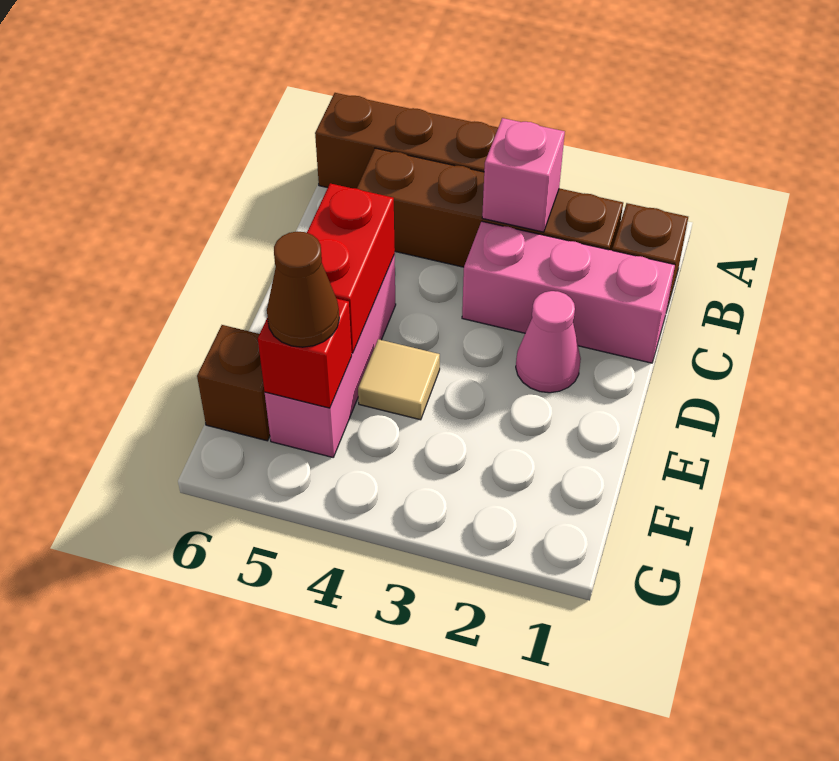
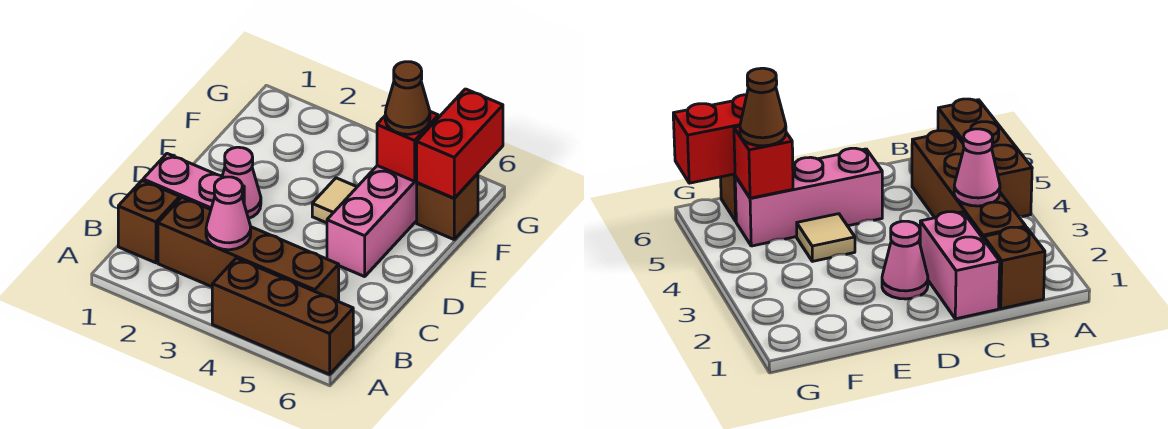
pink 1x1 brick [482,118,565,232] -> pink 1x1 cone [206,177,251,250]
pink 1x3 brick [462,221,675,363] -> pink 1x2 brick [143,154,244,210]
red 1x2 brick [307,183,395,353] -> red 1x2 brick moved to [417,89,503,198]

